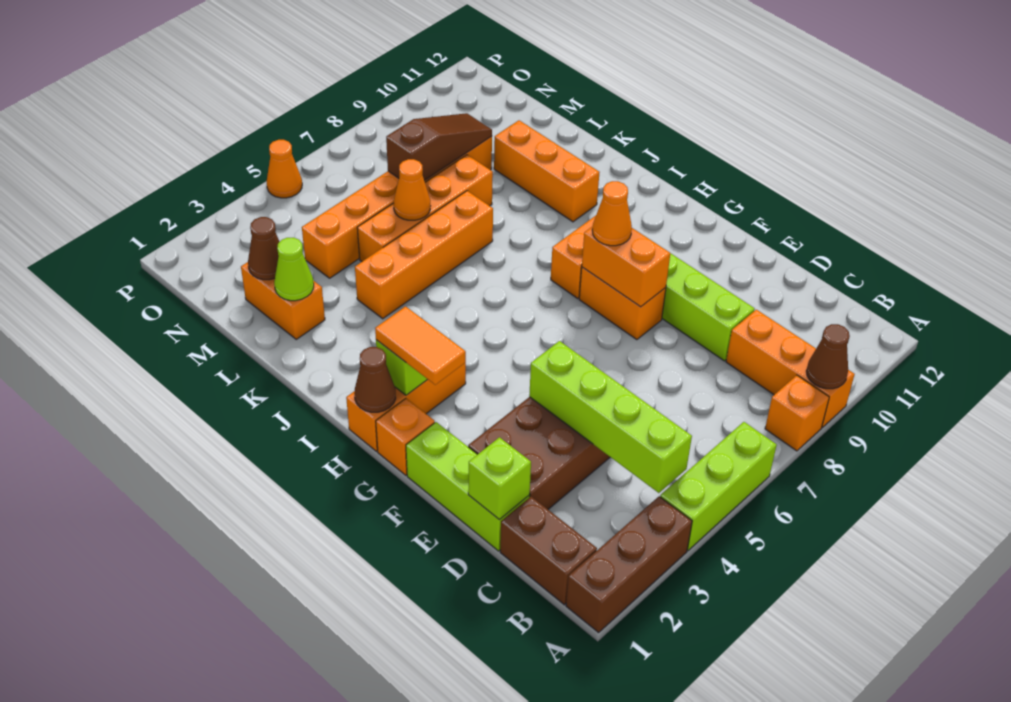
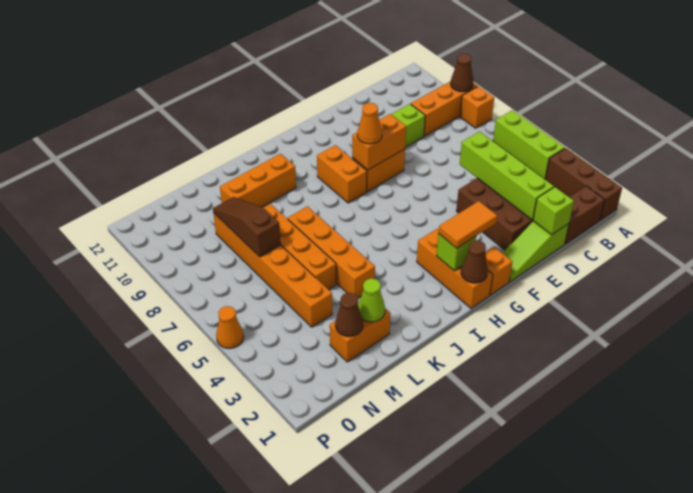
lime 1x4 brick [529,341,692,493] -> lime 1x4 brick turned to [460,132,554,220]
lime 1x3 brick [406,422,530,551] -> lime 1x3 slope [503,221,569,282]
orange 1x1 cone [394,159,430,220] -> none

